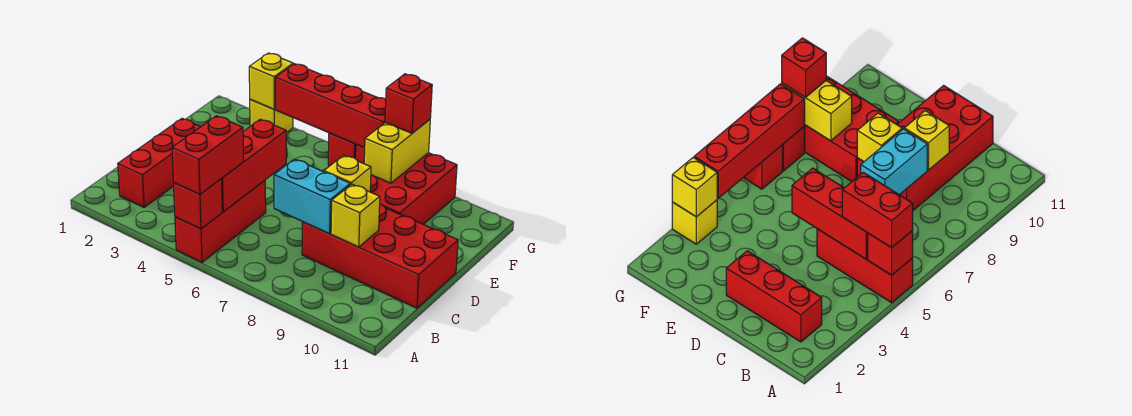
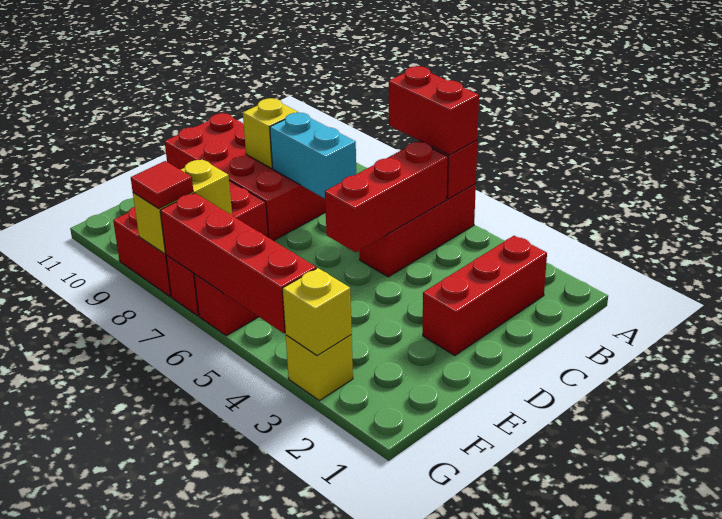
red 1x2 brick [172,116,244,194] -> red 1x2 brick turned to [389,66,479,155]
yellow 1x1 brick [324,155,371,192] -> none
red 1x1 brick [385,74,432,133] -> red 1x1 tile [131,161,193,209]

